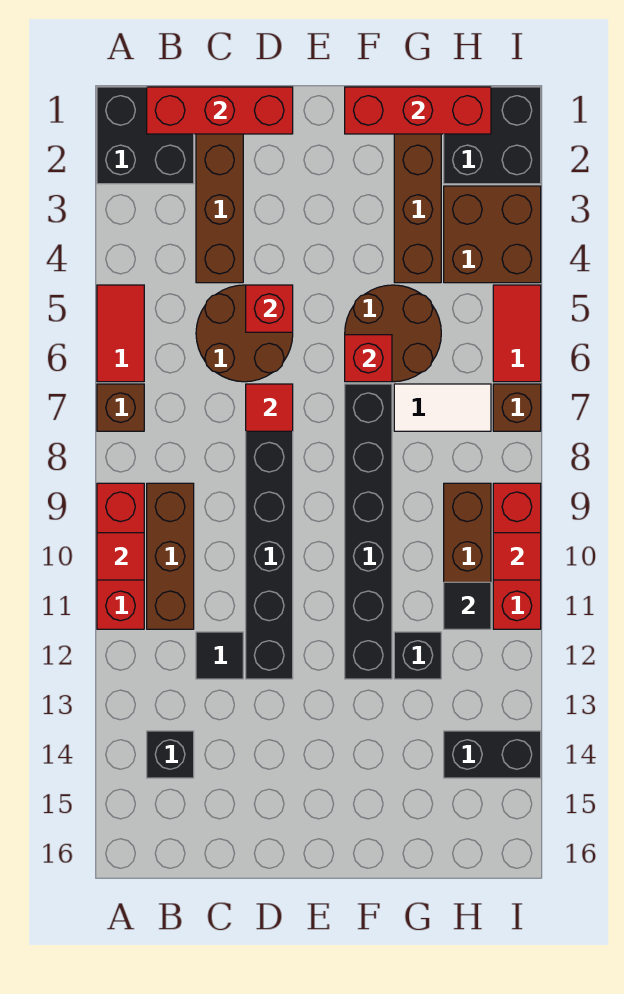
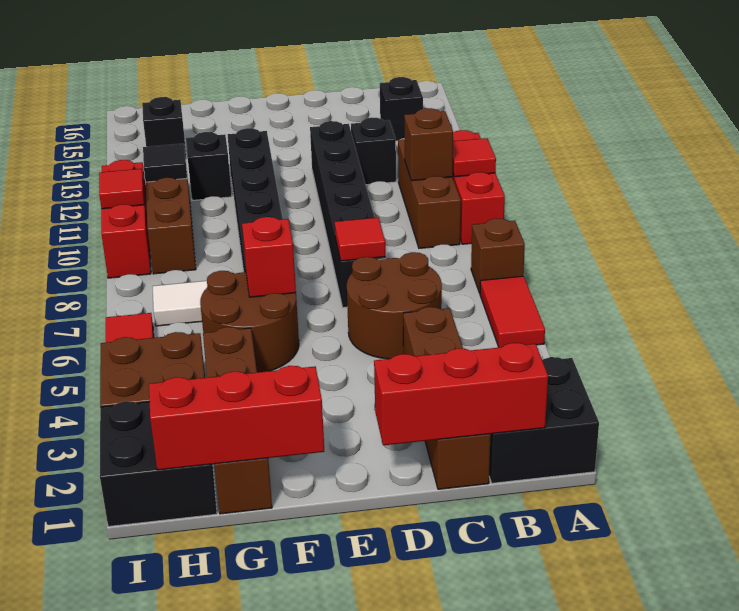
black 1x1 tile [196,632,243,679] -> black 1x1 brick [351,118,396,185]
red 1x1 brick [246,285,293,332] -> none
black 1x2 brick [444,731,541,778] -> black 1x1 brick [142,97,186,158]
brown 1x1 brick [493,384,541,431] -> brown 1x1 brick moved to [404,108,453,181]

